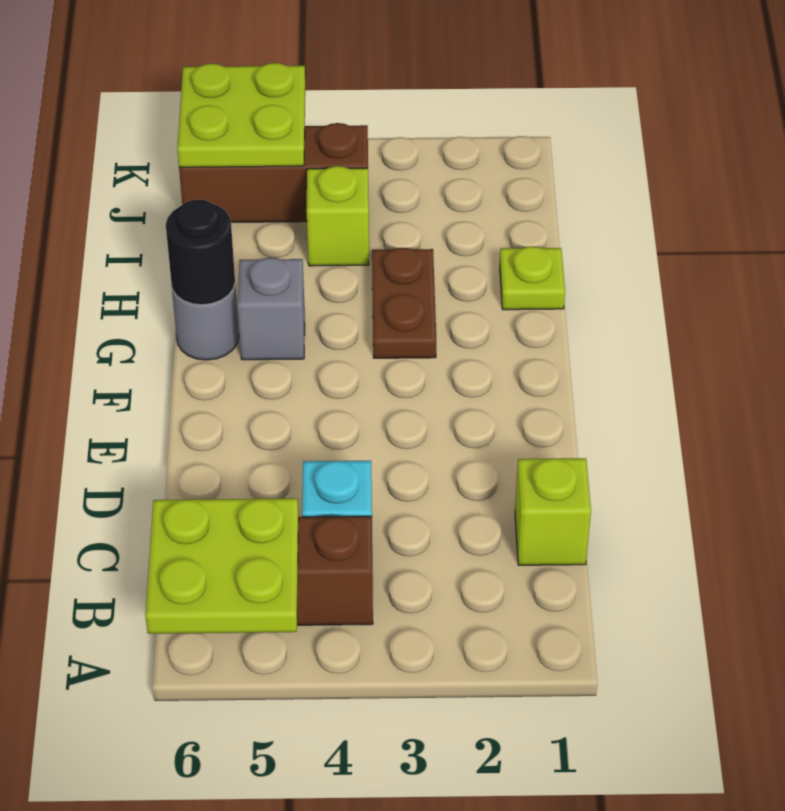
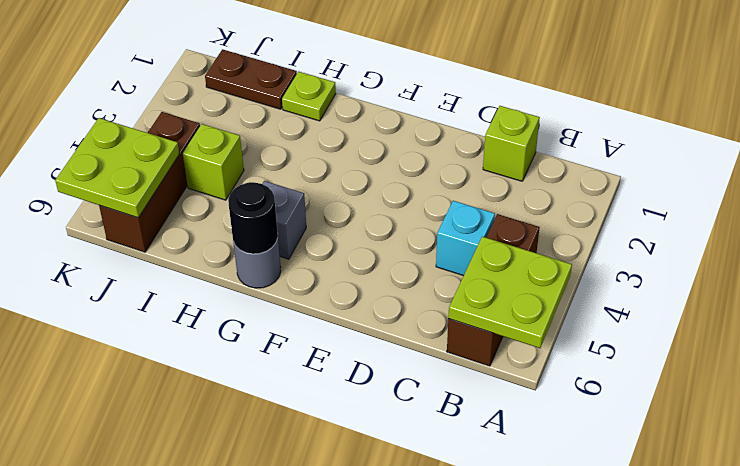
brown 1x2 plate [372,248,436,358] -> brown 1x2 plate moved to [205,49,297,109]

